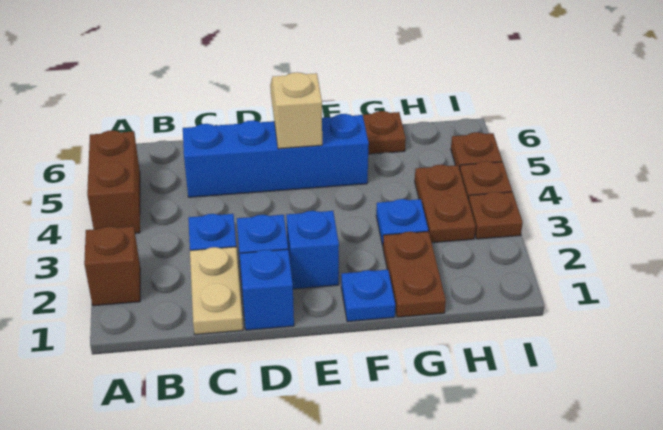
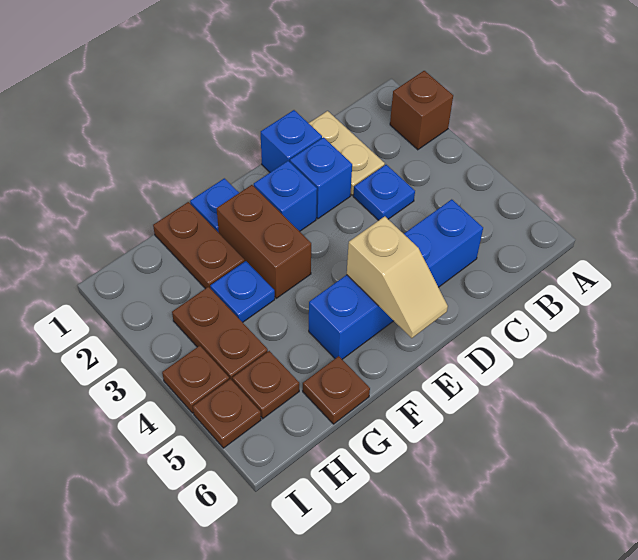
brown 1x2 brick [87,130,140,233] -> brown 1x2 brick moved to [217,185,311,298]
brown 1x1 plate [469,192,523,239] -> brown 1x1 plate moved to [232,351,299,418]

